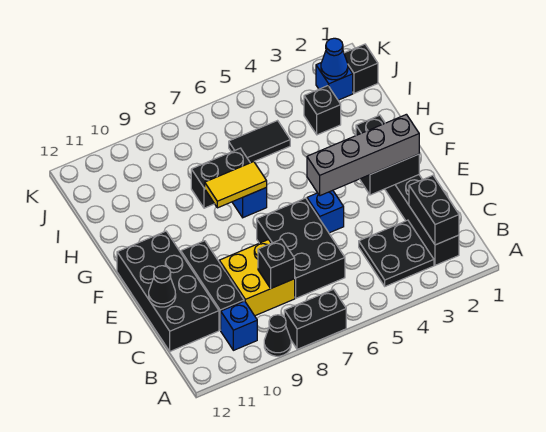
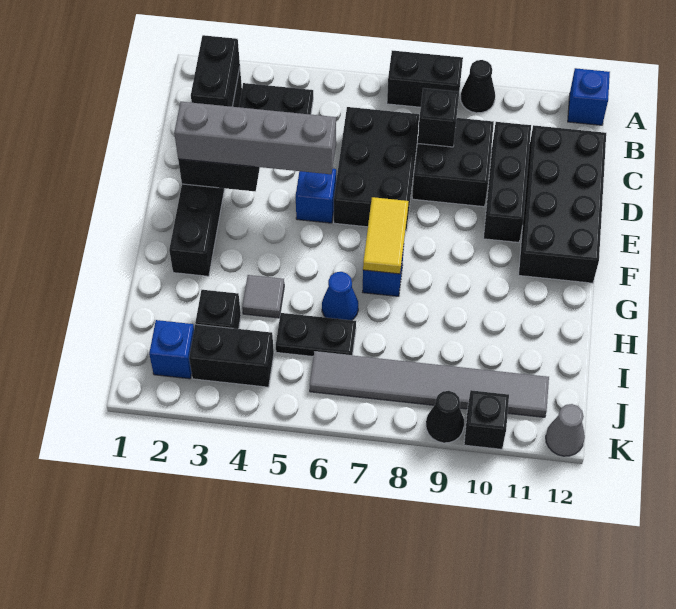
blue 1x1 brick [221,301,257,350] -> blue 1x1 brick moved to [568,68,610,125]
yellow 2x2 brick [219,240,295,316] -> black 2x2 brick [412,118,494,207]
black 1x1 cone [149,266,176,307] -> black 1x1 cone moved to [426,391,464,443]
yellow 1x2 tile [205,162,267,208] -> yellow 1x2 tile turned to [363,197,408,274]
none -> grey 1x1 tile [242,275,284,318]
black 1x2 brick [191,148,250,208] -> black 1x2 brick moved to [189,324,274,387]
black 1x2 tile [229,121,290,163] -> black 1x2 plate [276,313,356,357]
black 1x1 brick [344,44,378,93] -> black 1x1 brick moved to [464,390,509,449]
blue 1x1 cone [321,38,348,80] -> blue 1x1 cone moved to [322,272,358,320]
none -> grey 1x6 tile [310,352,549,417]
none -> grey 1x1 cone [546,404,585,456]

